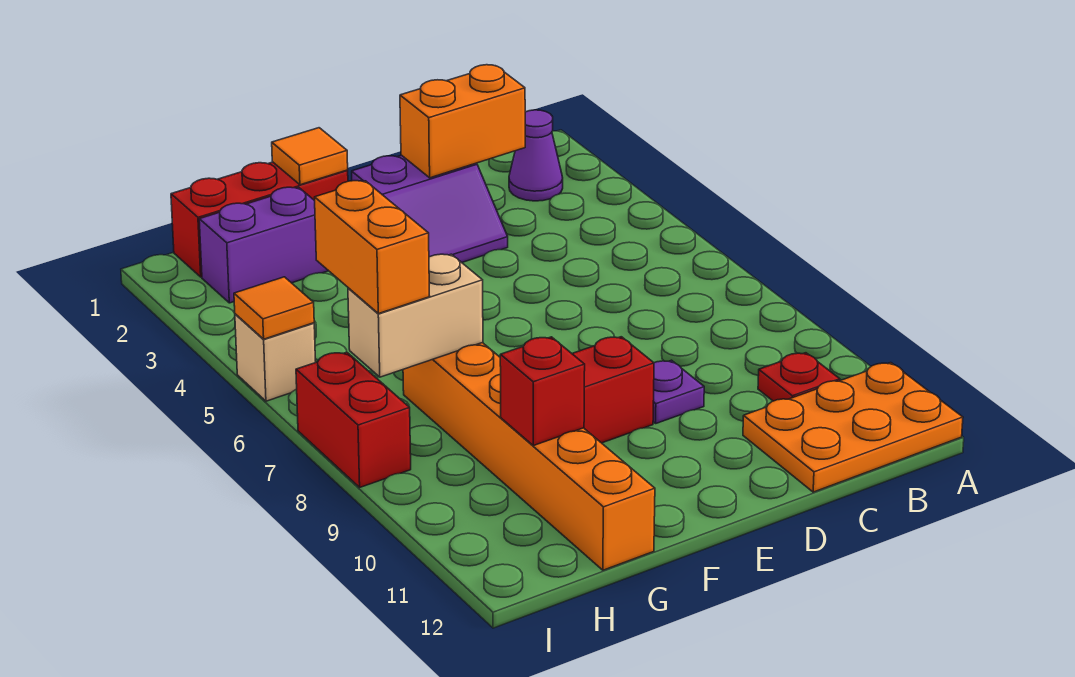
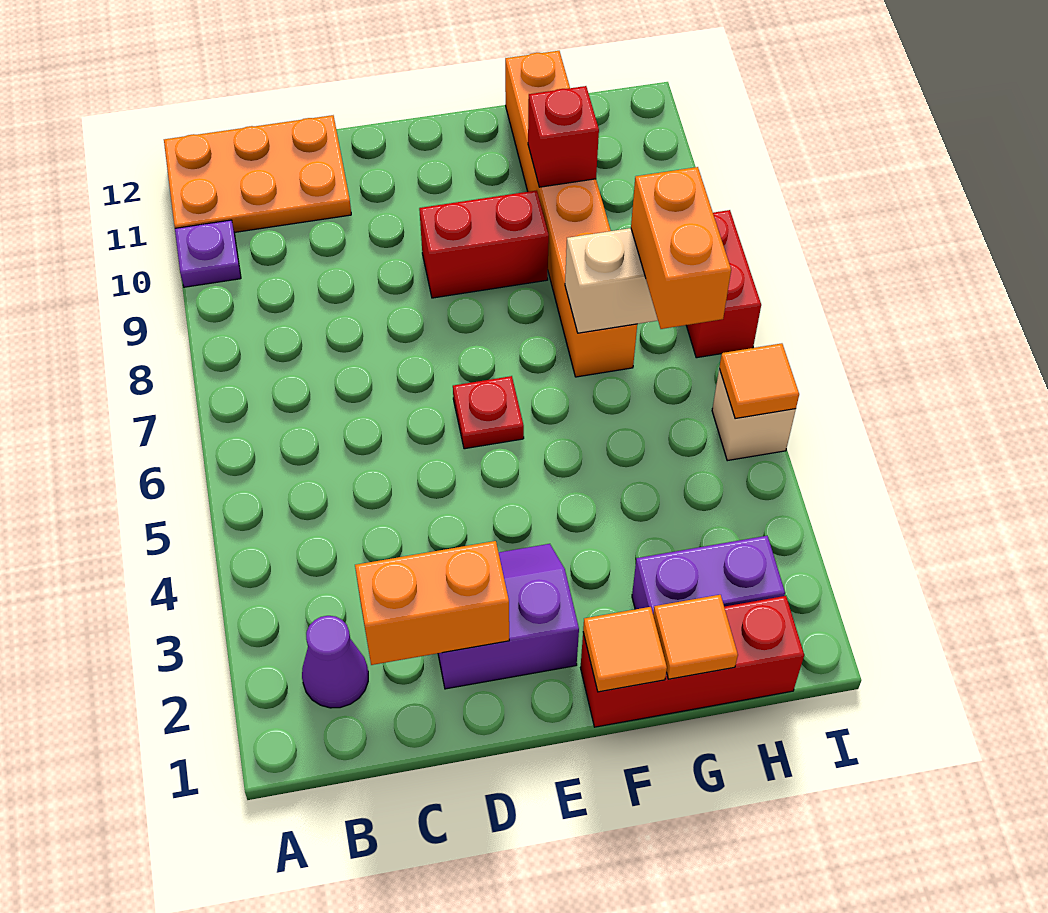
red 1x1 plate [758,353,840,401] -> red 1x1 plate moved to [453,376,524,449]
purple 1x1 plate [653,360,704,423] -> purple 1x1 plate moved to [175,220,241,287]
none -> orange 1x1 tile [653,595,738,679]

